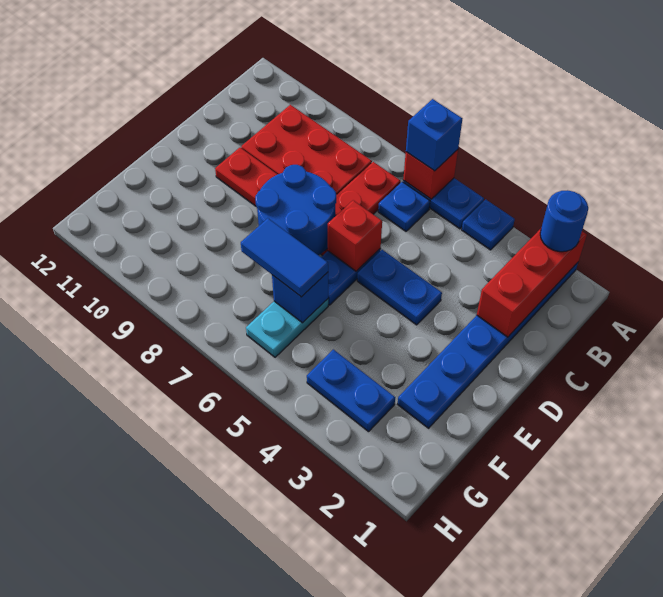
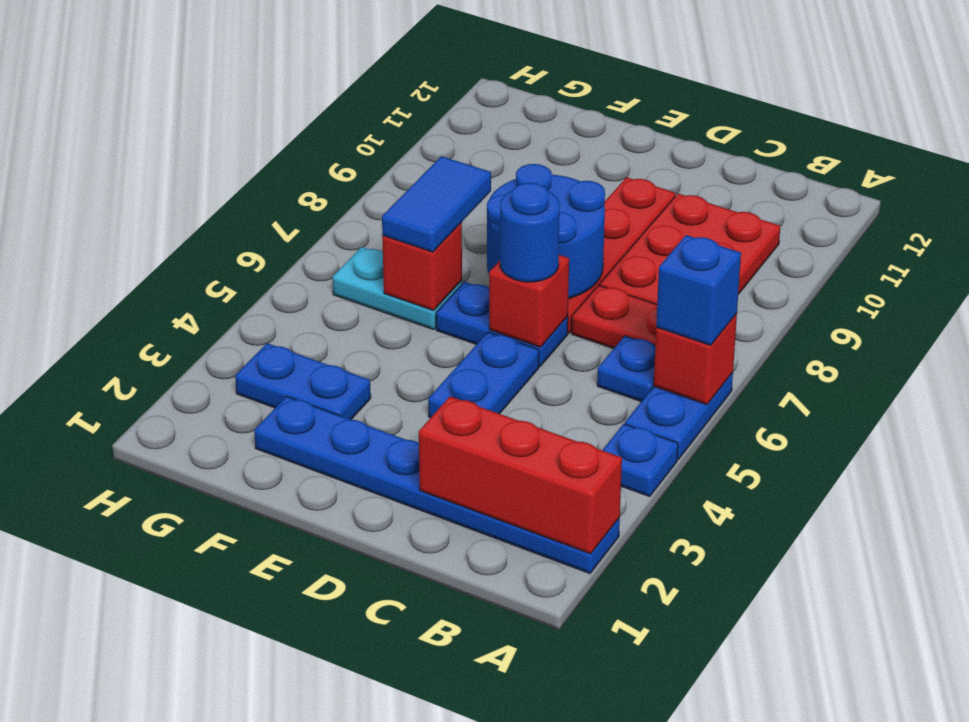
blue 1x1 round brick [540,190,588,252] -> blue 1x1 round brick moved to [500,183,560,282]
blue 1x1 brick [272,272,328,323] -> red 1x1 brick [382,223,462,311]
blue 1x2 plate [307,349,395,432] -> blue 1x2 plate turned to [235,343,371,420]

